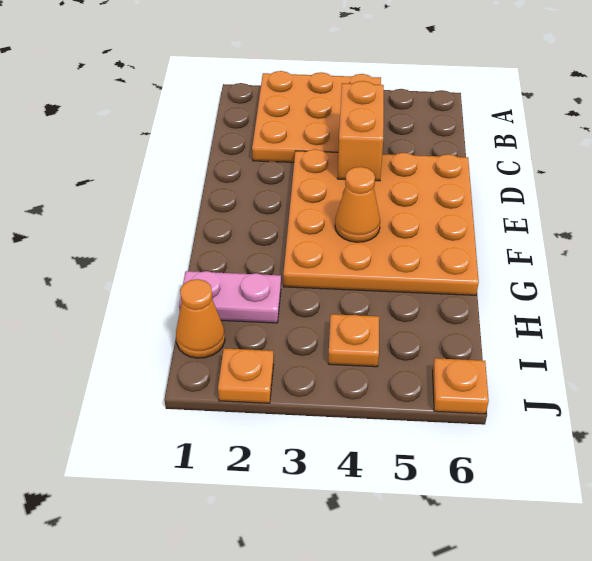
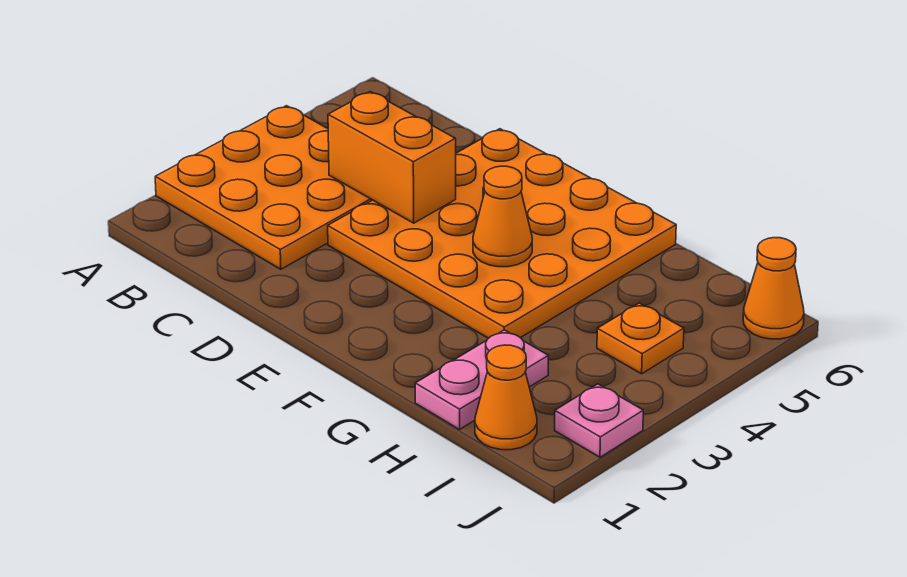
orange 1x1 plate [218,348,274,403] -> pink 1x1 plate [555,384,643,457]
orange 1x1 plate [433,358,489,414] -> orange 1x1 cone [743,238,804,339]

